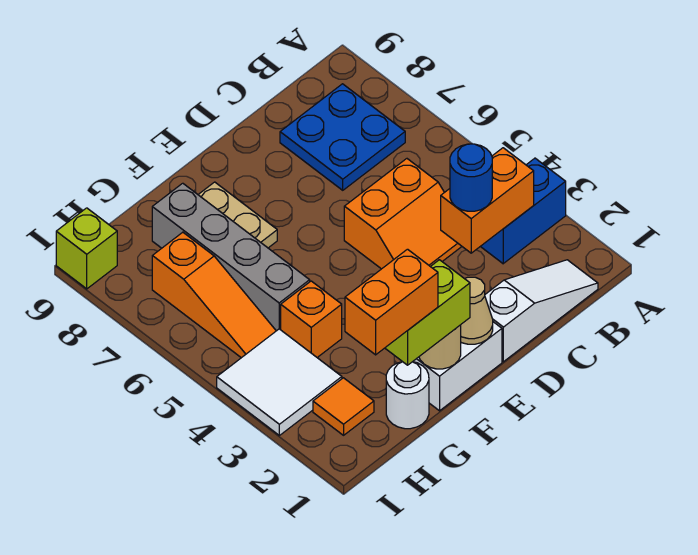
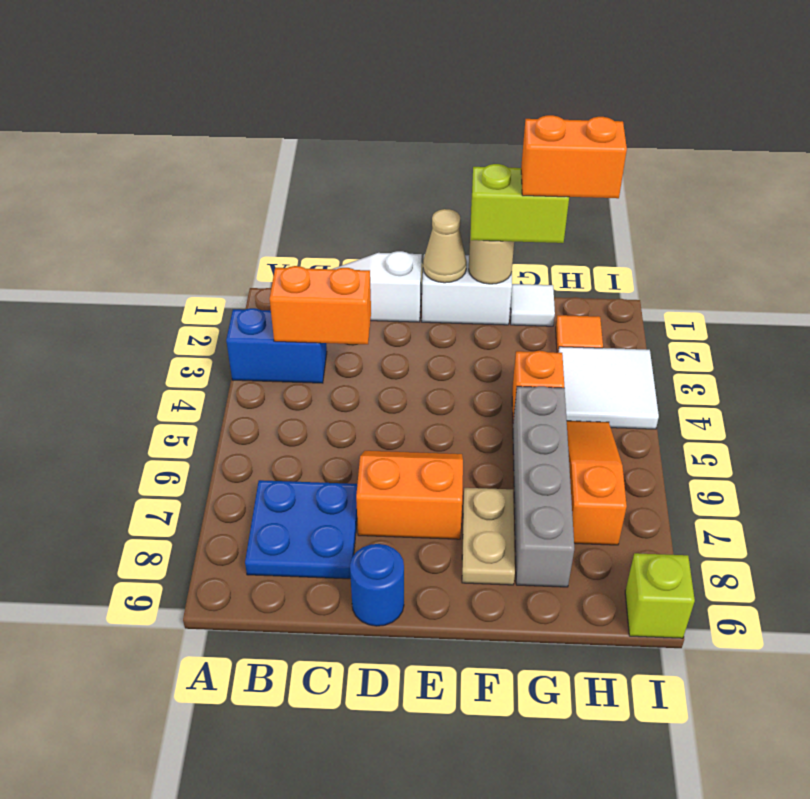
blue 1x1 round brick [450,144,492,211] -> blue 1x1 round brick moved to [350,544,404,626]
orange 2x2 slope [344,159,462,269] -> orange 2x2 slope moved to [356,451,463,539]
white 1x1 round brick [386,362,429,429] -> white 1x1 tile [510,284,555,326]

